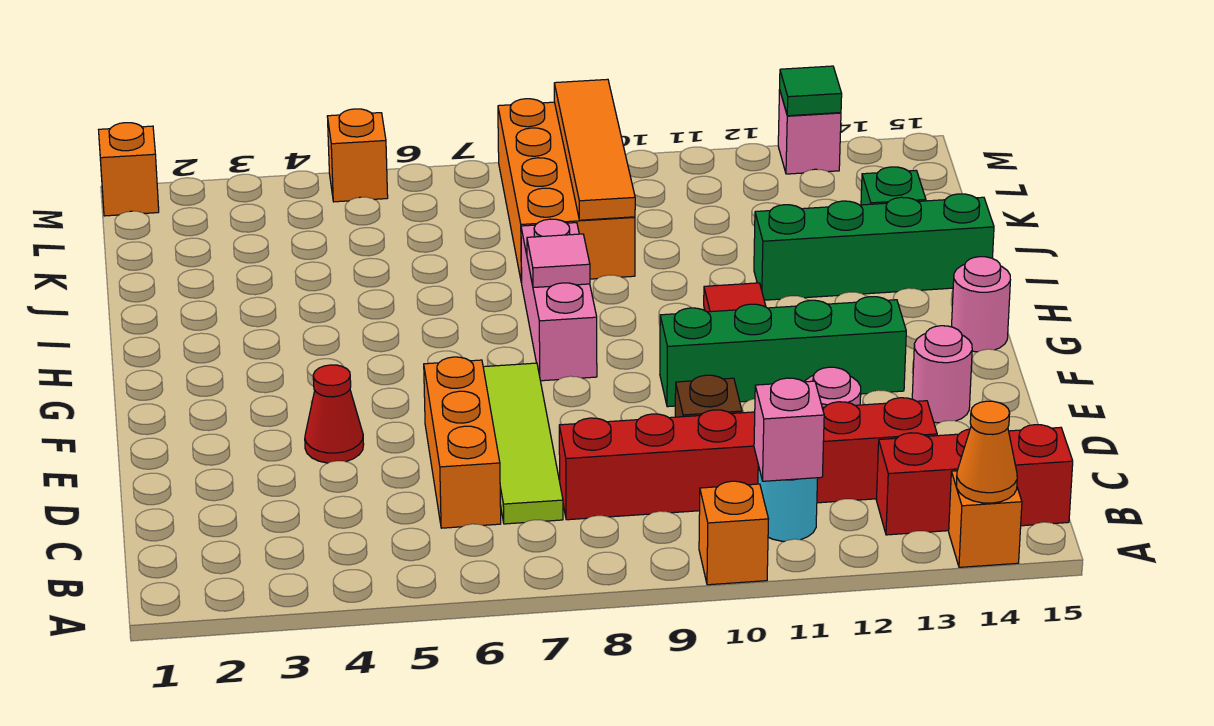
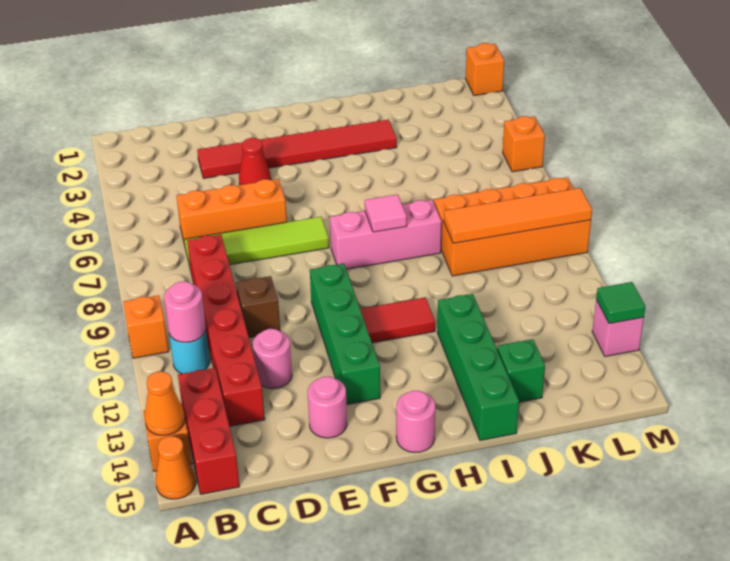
none -> orange 1x1 cone [156,436,196,499]
pink 1x1 brick [754,378,824,481] -> pink 1x1 round brick [164,282,206,342]
none -> red 1x6 tile [197,119,397,178]

